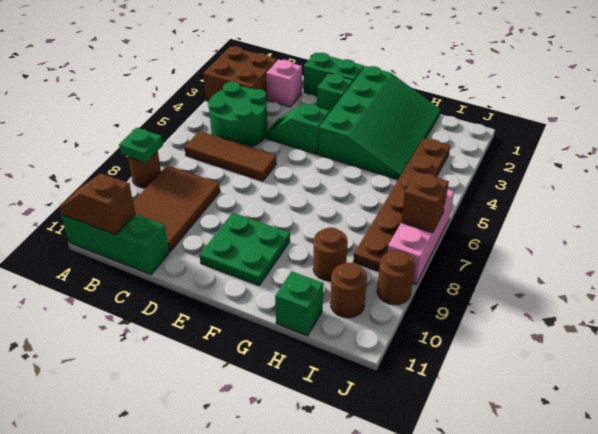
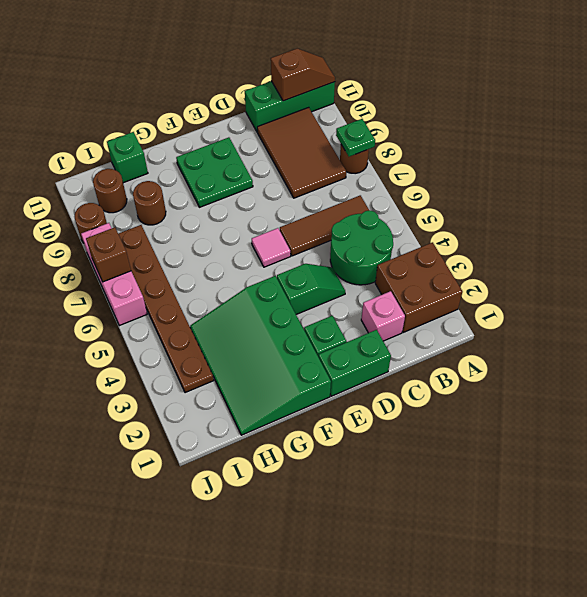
none -> pink 1x1 tile [252,228,291,267]

